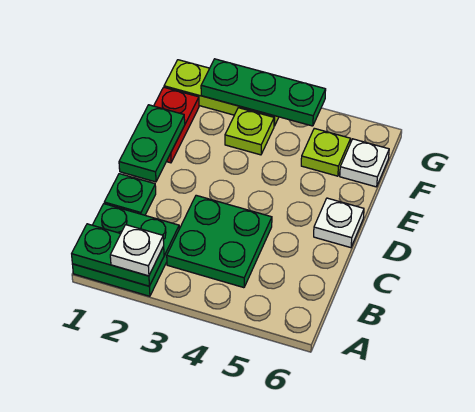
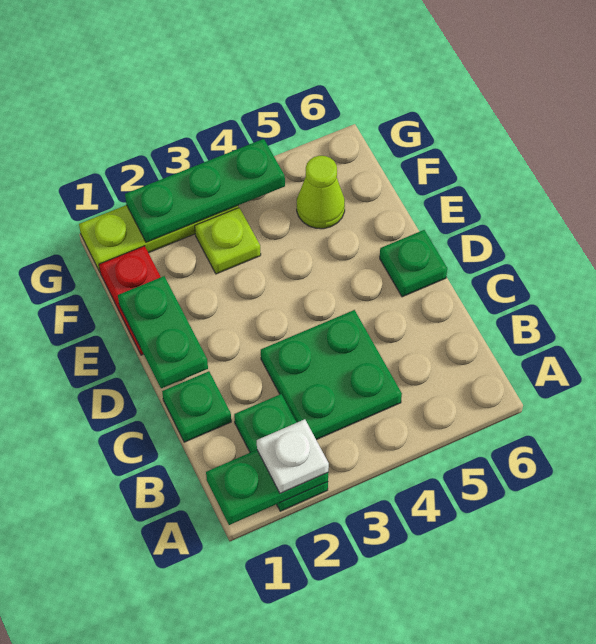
green 2x2 plate [72,204,179,296] -> green 1x2 plate [234,394,328,511]
white 1x1 plate [314,198,364,248] -> green 1x1 plate [380,230,447,297]
lime 1x1 plate [301,128,351,176] -> lime 1x1 cone [297,156,345,229]
white 1x1 plate [340,139,389,187] -> none

